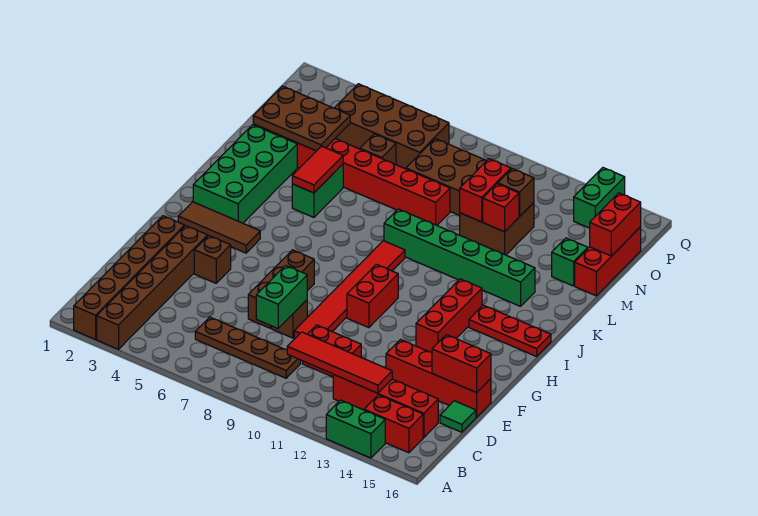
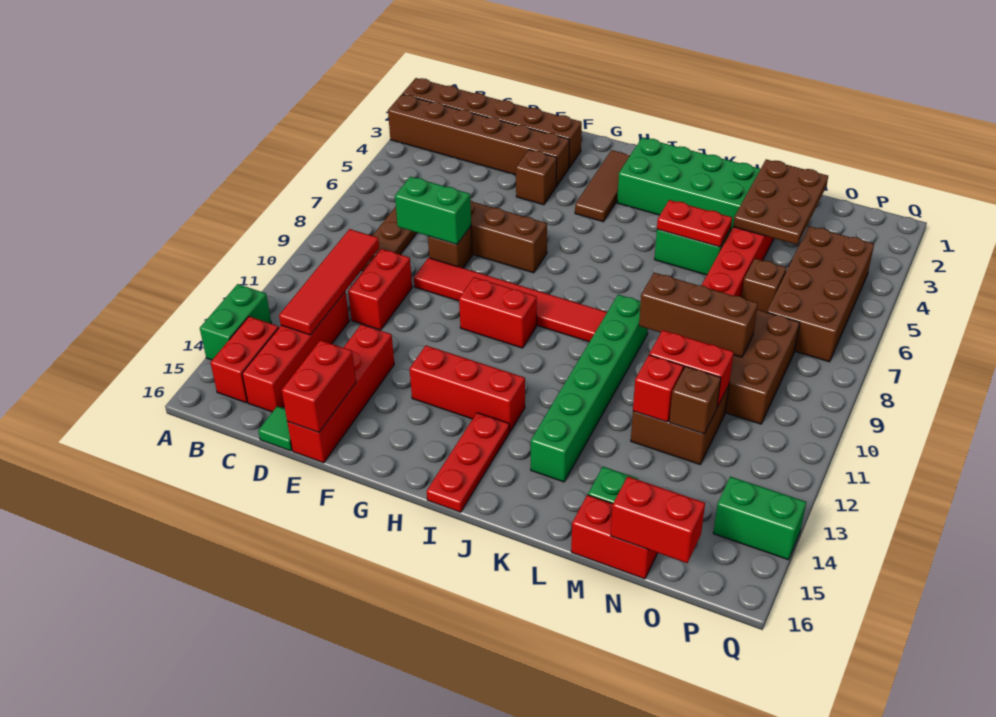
red 1x2 tile [292,146,343,193] -> red 1x2 plate [657,200,732,247]
none -> brown 1x3 brick [639,272,758,357]
red 1x3 brick [575,227,641,296] -> red 1x2 brick [571,495,657,579]

